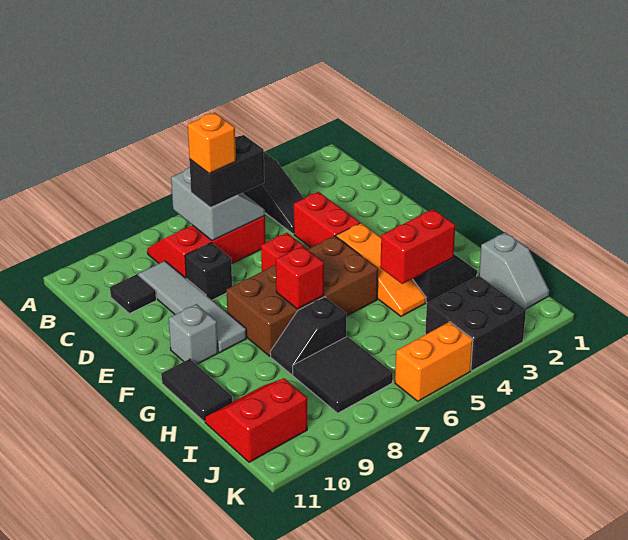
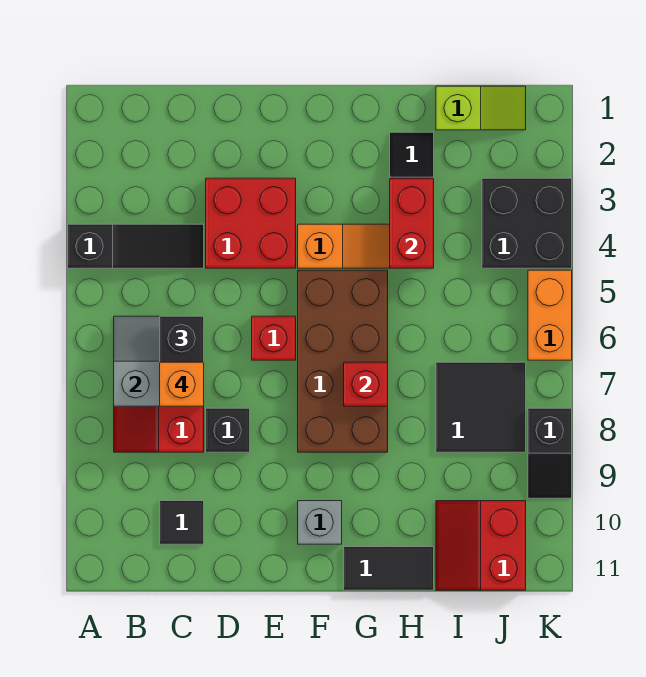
grey 1x4 tile [138,261,246,353] -> none
red 1x2 brick [294,192,360,248] -> red 2x2 brick [206,178,296,268]
black 1x2 slope [270,297,347,375] -> black 1x2 slope moved to [528,408,572,498]
grey 1x2 slope [479,232,549,309] -> lime 1x2 slope [436,86,526,130]

